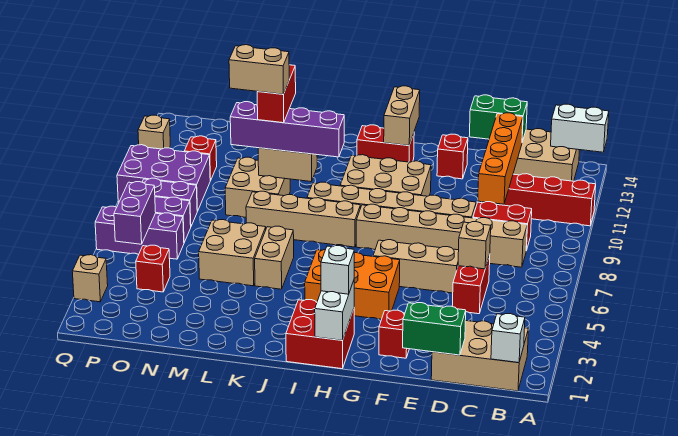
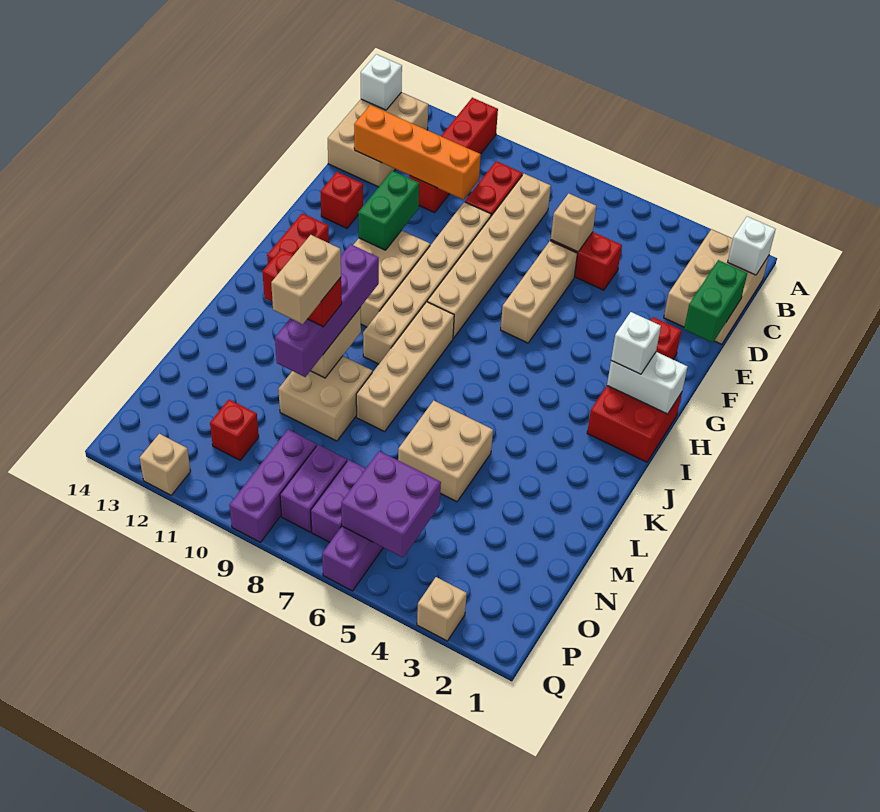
white 1x2 brick [551,104,609,152] -> white 1x1 brick [361,54,402,110]
green 1x2 brick [469,95,527,142] -> green 1x2 brick moved to [358,171,419,250]
orange 2x3 brick [305,249,400,319] -> none
tan 1x2 brick [384,86,420,146] -> none
tan 1x2 brick [255,226,294,289] -> none
red 1x1 brick [136,245,170,292] -> none
purple 2x3 brick [117,145,210,211] -> purple 1x3 brick [230,429,317,542]
purple 1x2 brick [114,182,156,244] -> purple 2x2 brick [341,451,441,557]

